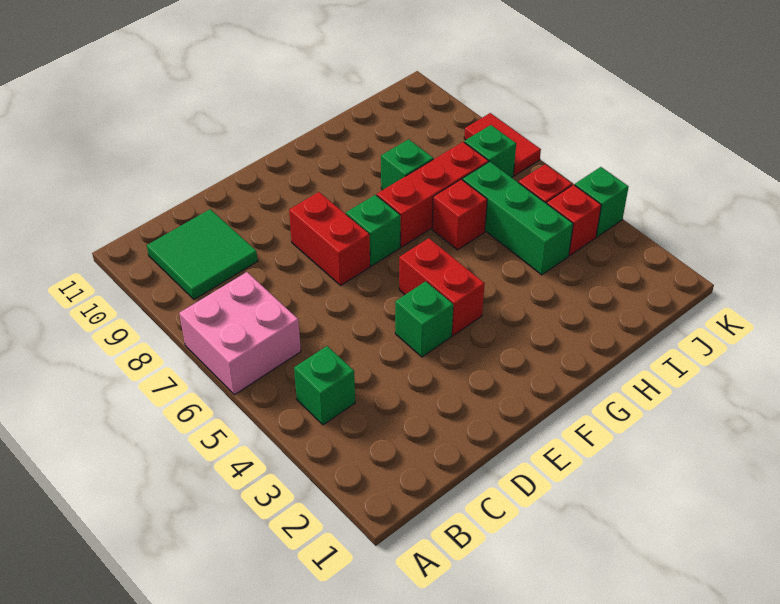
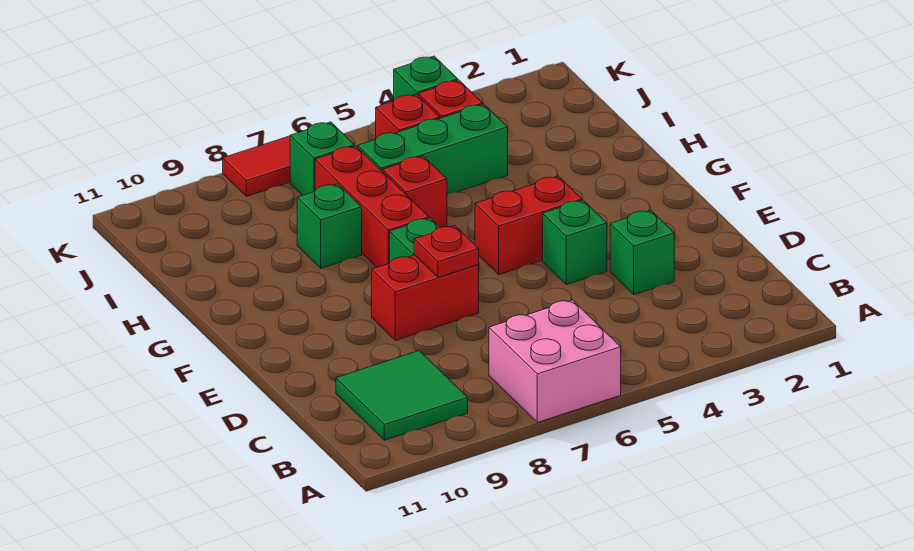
green 1x1 brick [294,346,355,425] -> green 1x1 brick moved to [610,210,674,295]
none -> red 1x1 plate [414,226,479,277]

